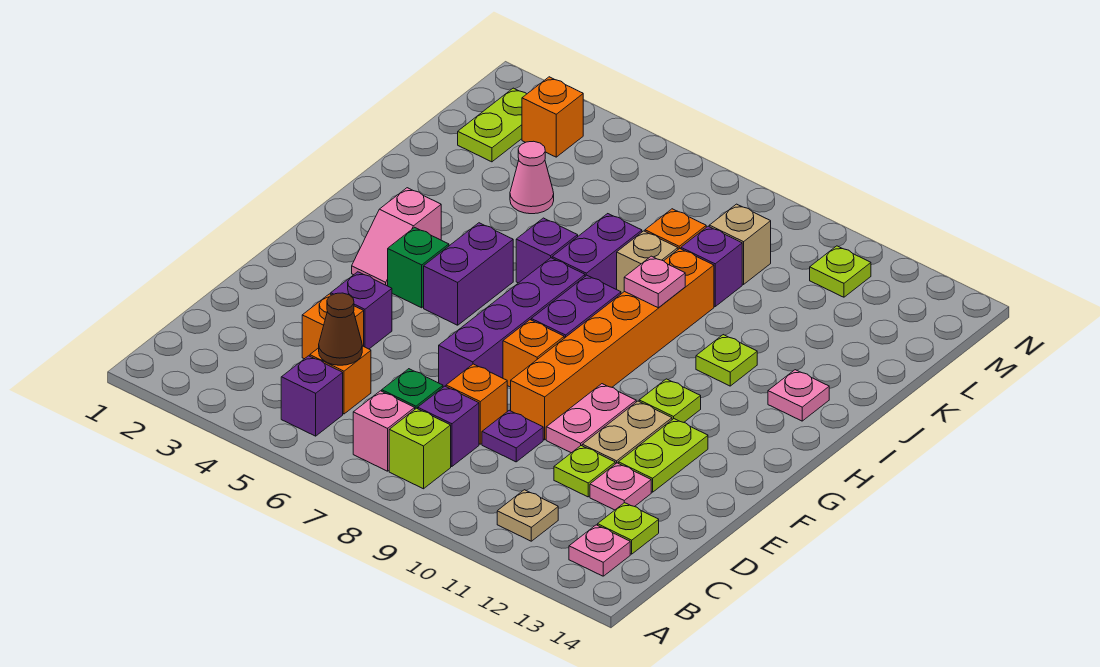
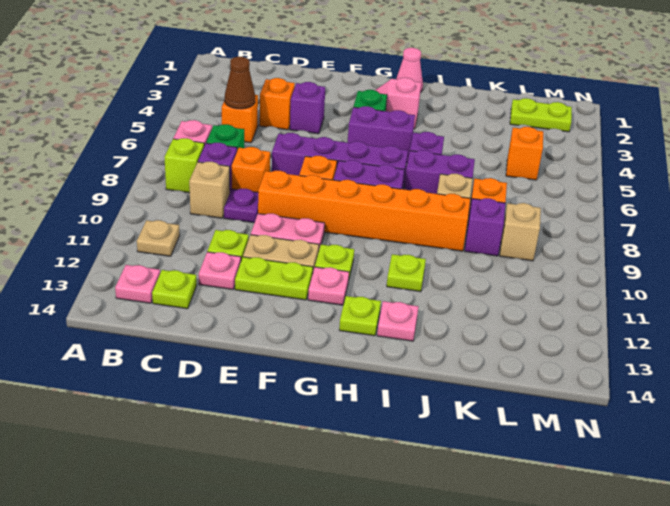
purple 1x1 brick [281,356,343,436] -> none
none -> tan 1x1 brick [189,162,230,218]
pink 1x1 plate [624,256,685,308] -> pink 1x1 plate moved to [308,267,349,305]
pink 1x1 cone [510,141,554,214] -> pink 1x1 cone moved to [396,48,423,93]
orange 1x1 brick [522,77,583,157] -> orange 1x1 brick moved to [506,127,543,180]
lime 1x1 plate [810,246,871,297] -> lime 1x1 plate moved to [339,296,381,336]

